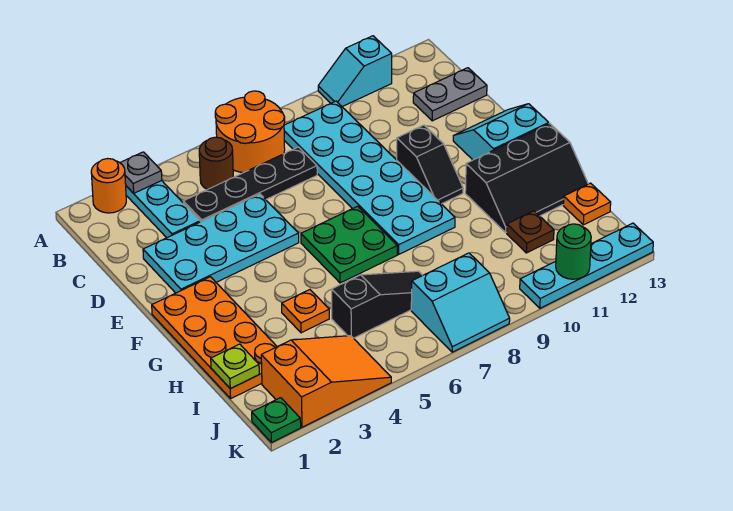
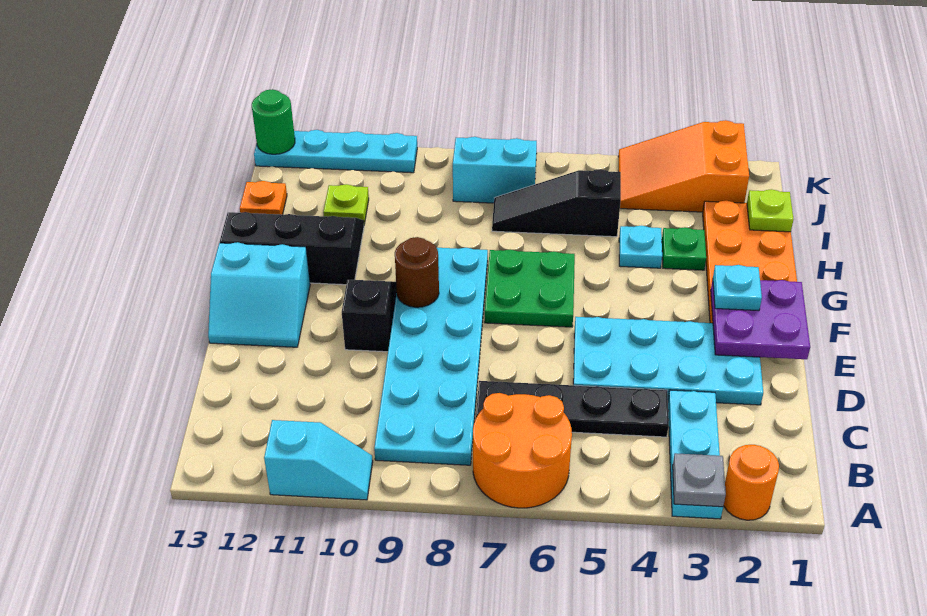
brown 1x1 round brick [199,137,233,190] -> brown 1x1 round brick moved to [395,237,439,307]
grey 1x2 plate [413,68,487,121] -> none
none -> purple 2x2 plate [711,280,810,359]
none -> cyan 1x1 plate [713,265,762,311]
orange 1x1 plate [282,290,329,333] -> cyan 1x1 plate [619,226,662,268]
brown 1x1 plate [507,211,554,253] -> lime 1x1 plate [323,184,369,224]
green 1x1 plate [252,398,301,443] -> green 1x1 plate moved to [662,227,706,270]
green 1x1 round brick [556,224,591,279] -> green 1x1 round brick moved to [252,89,295,154]

